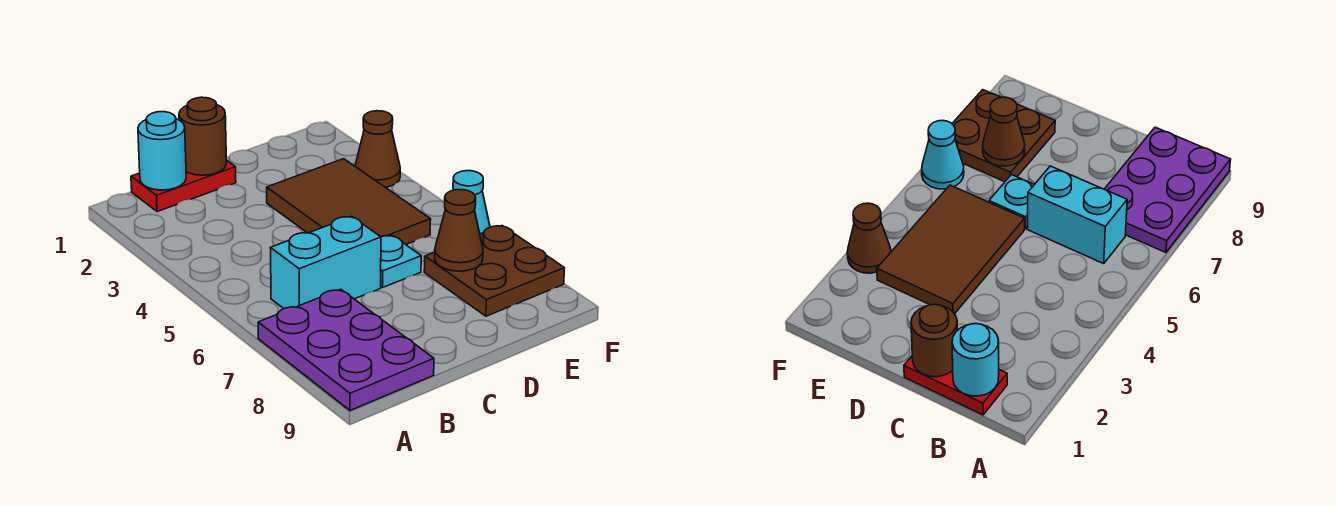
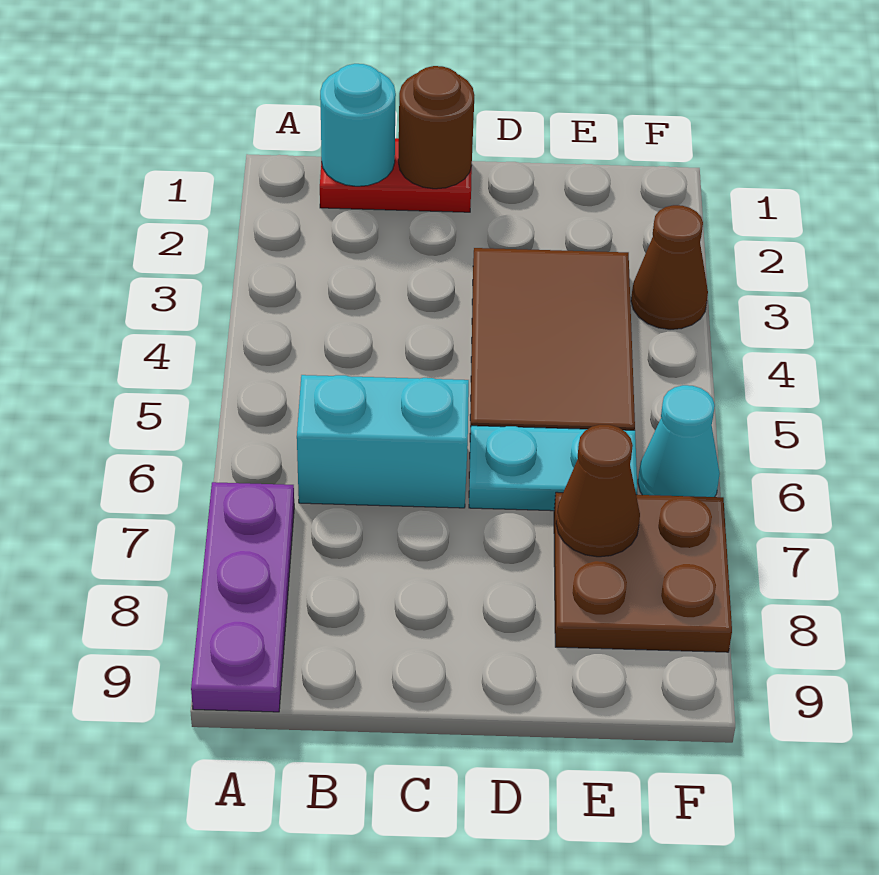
purple 2x3 plate [258,289,434,410] -> purple 1x3 plate [191,482,294,712]
cyan 1x1 plate [381,235,421,287] -> cyan 1x2 plate [469,426,637,511]

